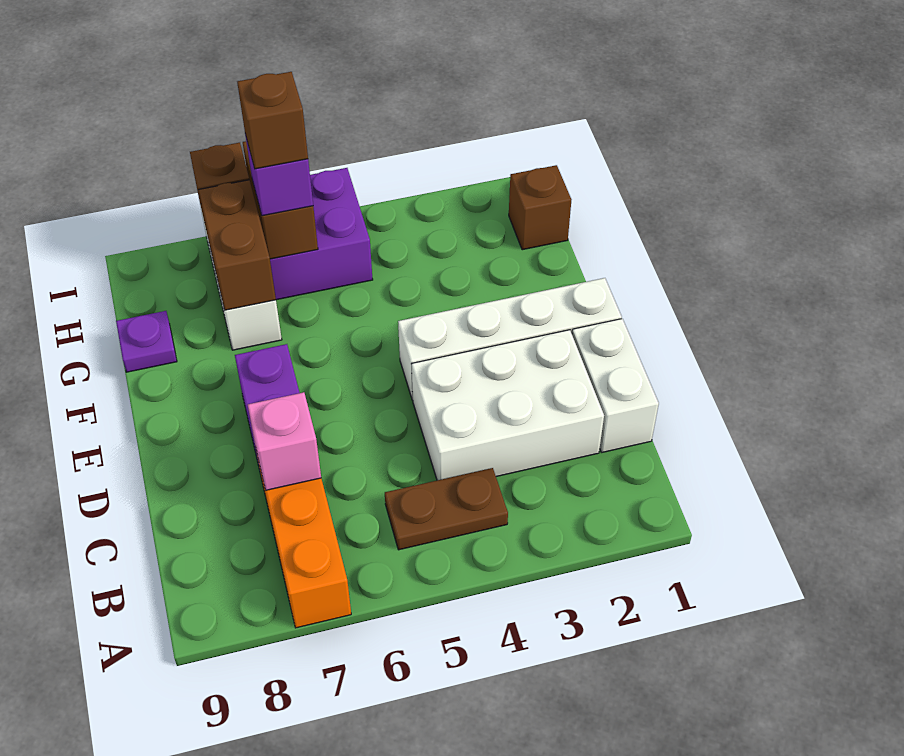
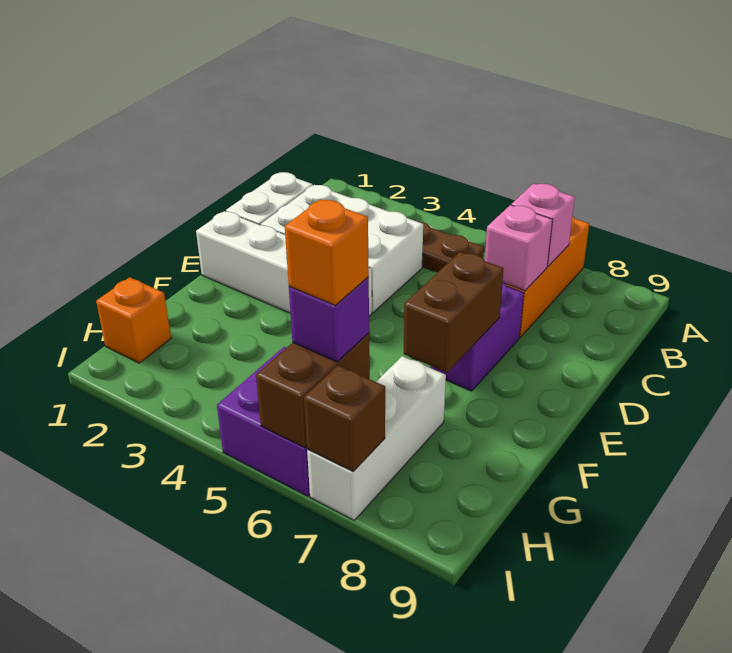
none -> pink 1x1 brick [511,184,575,266]
brown 1x2 brick [199,180,276,310] -> brown 1x2 brick moved to [404,252,504,372]
purple 1x1 plate [116,311,177,372] -> none
brown 1x1 brick [509,165,571,250] -> orange 1x1 brick [96,277,171,363]
brown 1x1 brick [237,72,308,169] -> orange 1x1 brick [285,199,369,305]

